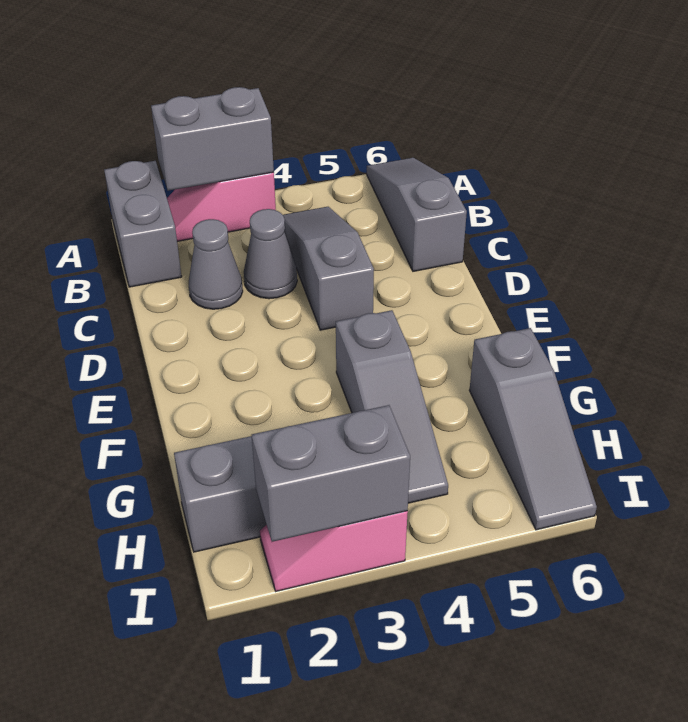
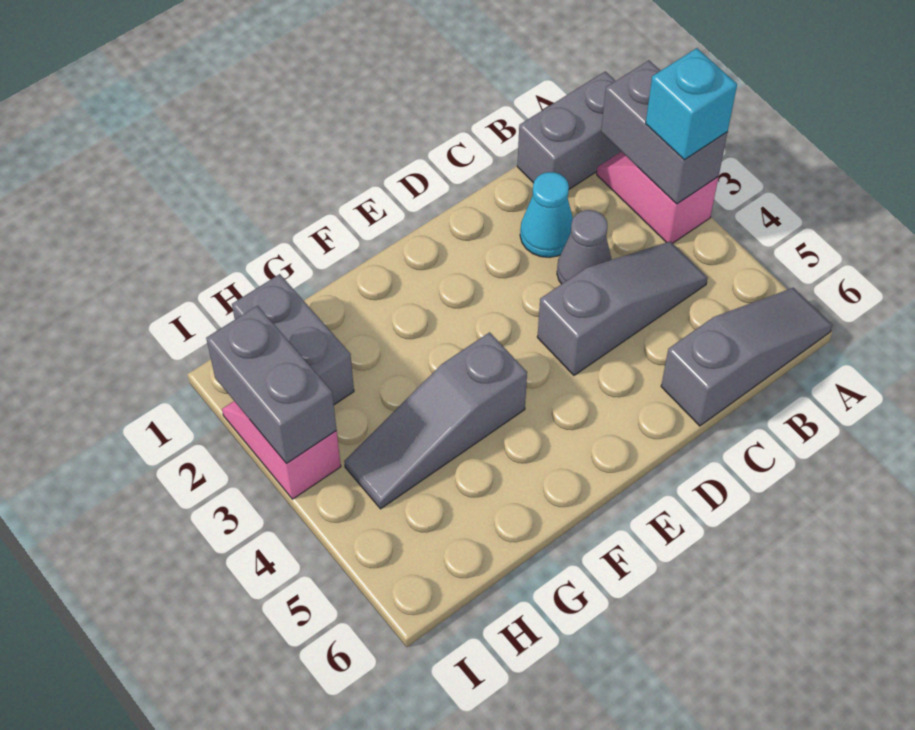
none -> cyan 1x1 brick [646,48,737,160]
grey 1x1 cone [189,219,243,309] -> cyan 1x1 cone [520,172,573,257]
grey 1x3 slope [469,328,597,530] -> none

